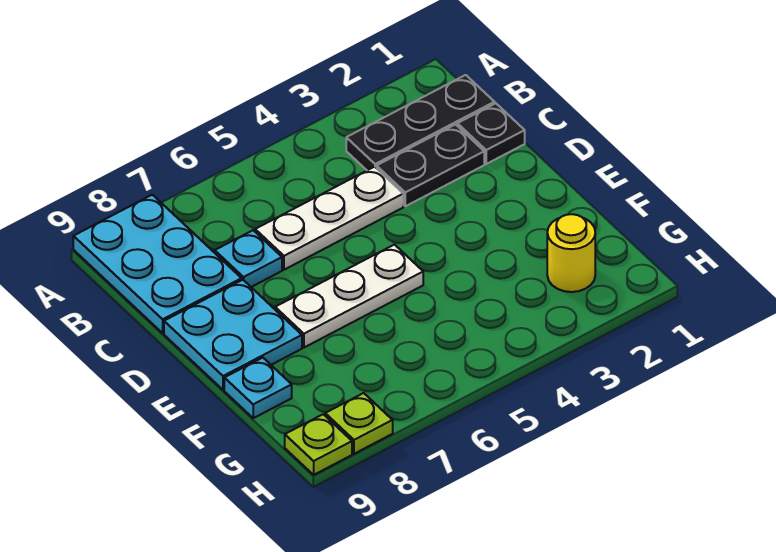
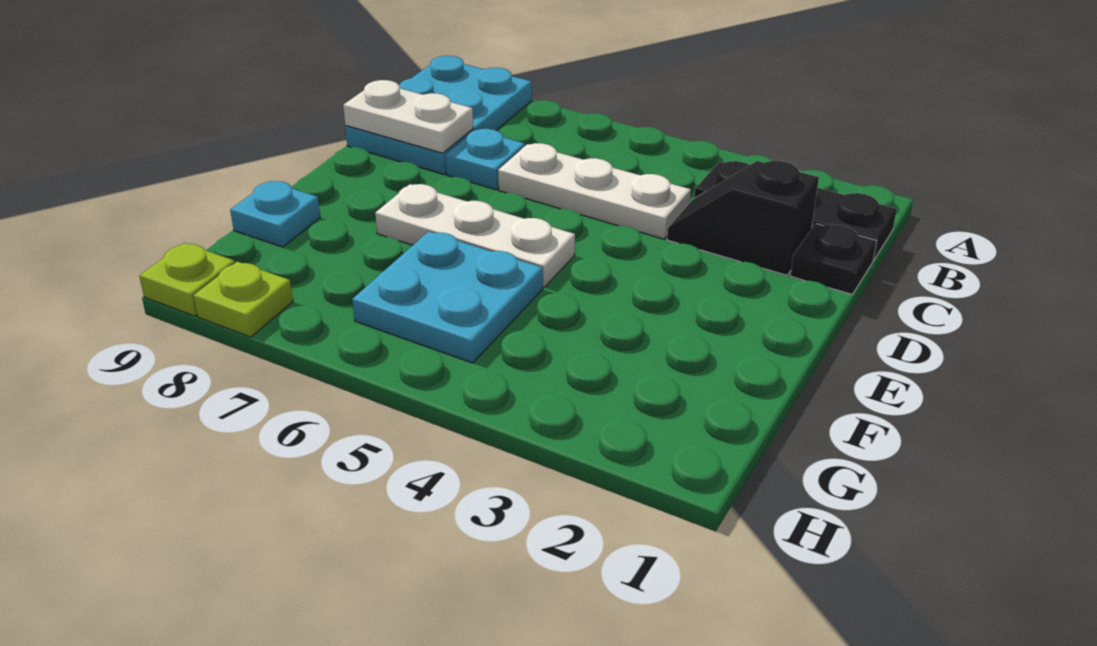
black 1x2 plate [377,124,484,206] -> black 1x2 slope [667,161,819,275]
none -> white 1x2 plate [343,80,473,153]
cyan 2x2 plate [164,280,302,390] -> cyan 2x2 plate moved to [352,232,543,363]
yellow 1x1 round brick [547,214,595,292] -> none

